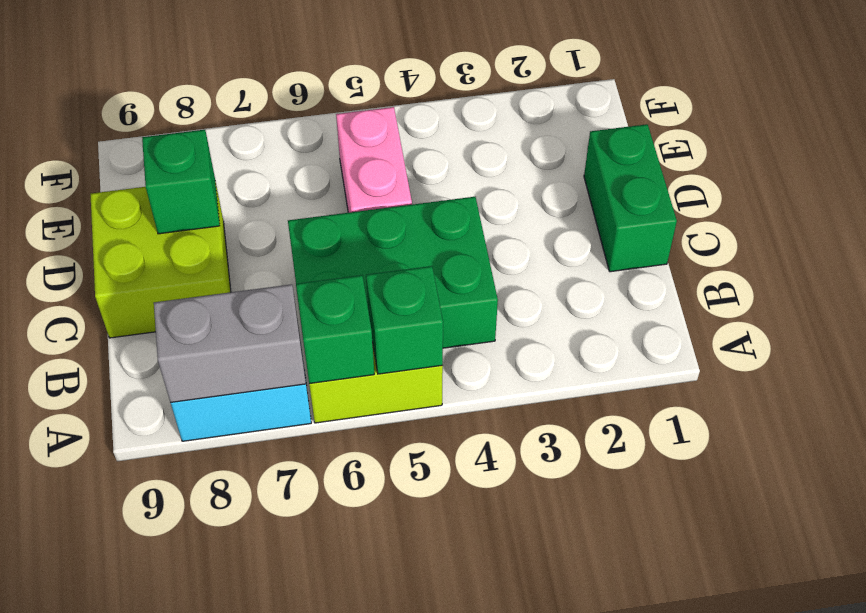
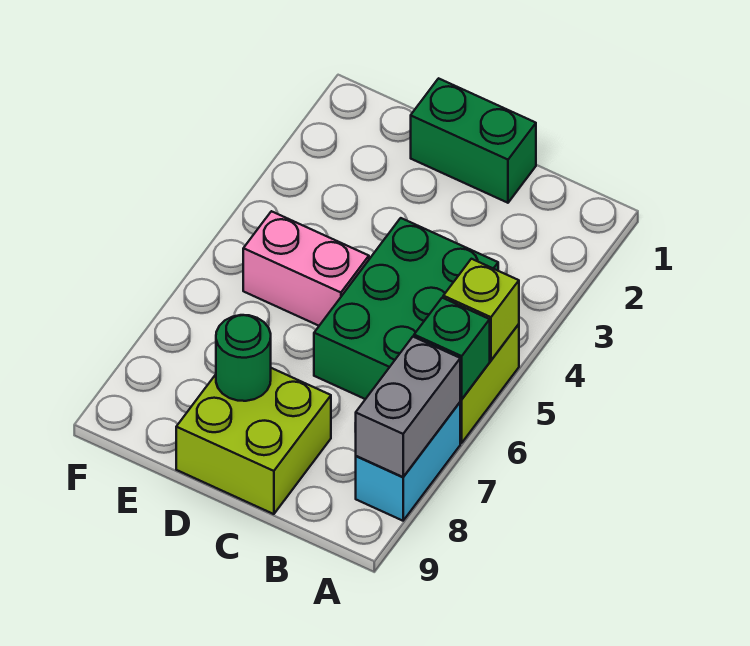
green 1x1 brick [366,266,443,374] -> lime 1x1 brick [443,259,519,360]
green 1x1 brick [142,130,220,234] -> green 1x1 round brick [216,315,271,401]

